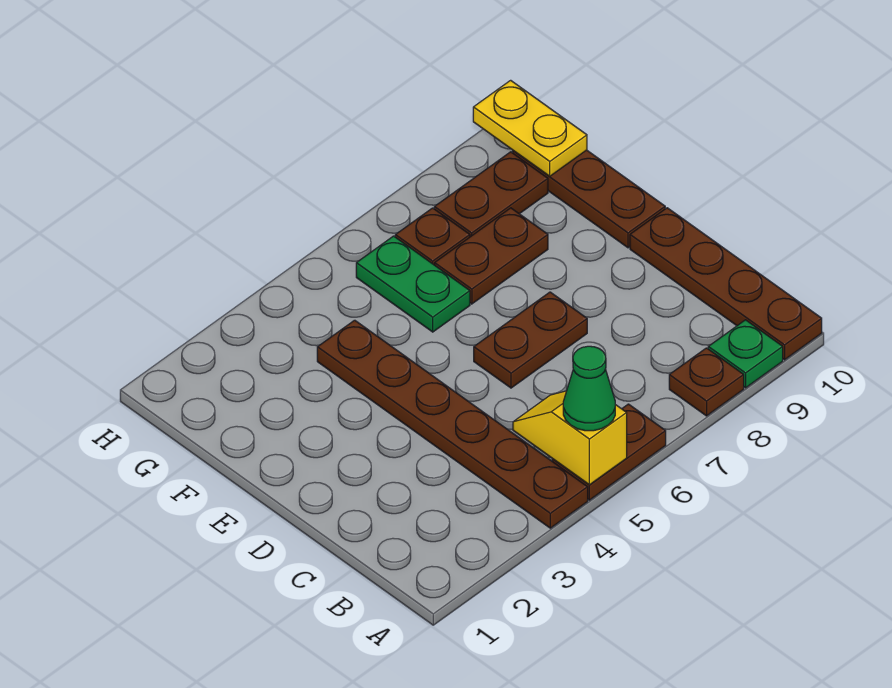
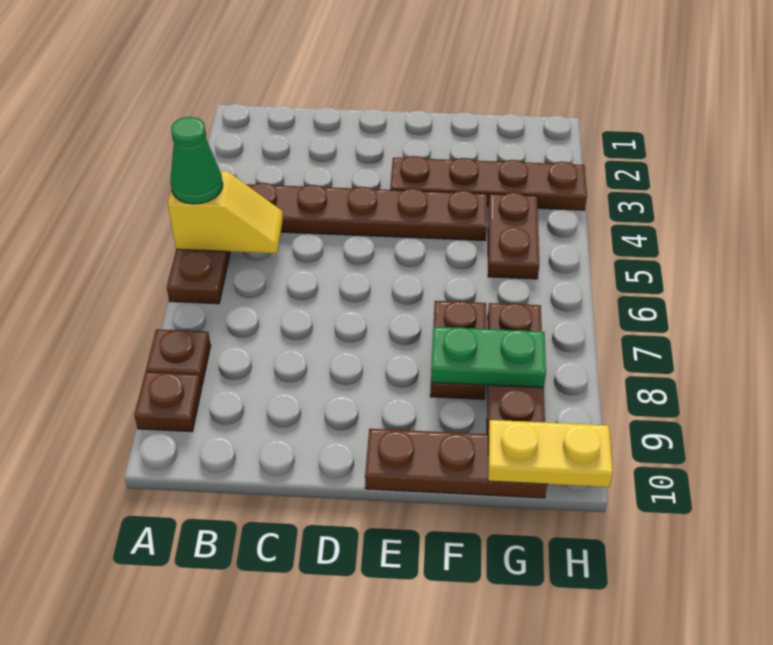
green 1x1 plate [708,320,783,388] -> brown 1x1 plate [134,372,202,432]
brown 1x4 plate [630,208,822,360] -> brown 1x4 plate moved to [390,156,587,210]
brown 1x2 plate [474,292,587,388] -> brown 1x2 plate moved to [488,193,539,279]
green 1x2 plate [356,236,470,332] -> green 1x2 plate moved to [431,327,546,388]

